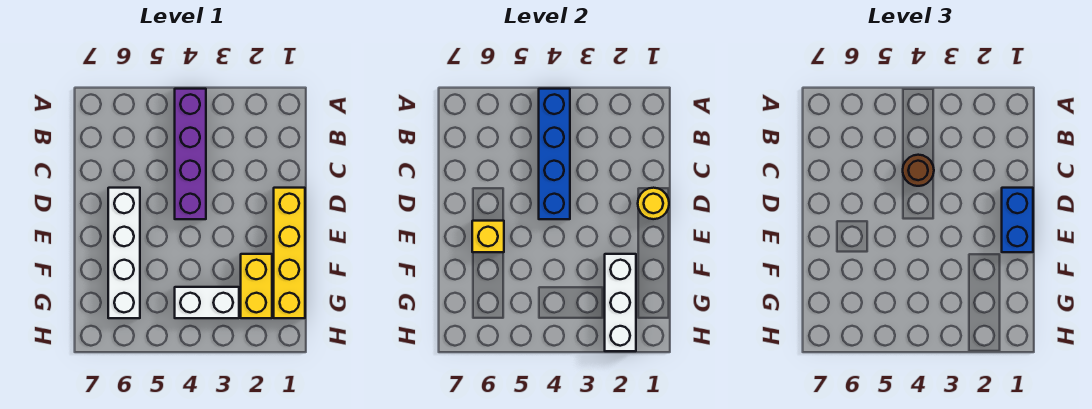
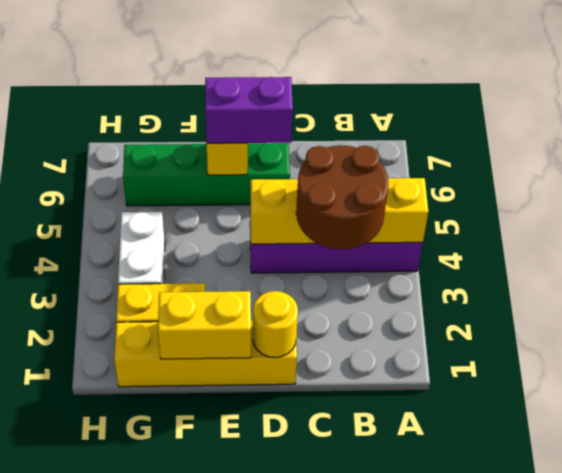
blue 1x4 brick [539,89,570,219] -> yellow 1x4 brick [250,178,428,244]
brown 1x1 round brick [903,155,934,186] -> brown 2x2 round brick [296,146,388,249]
blue 1x2 brick [1002,188,1033,252] -> none
white 1x4 brick [108,188,140,318] -> green 1x4 brick [123,143,290,206]
none -> purple 1x2 brick [205,77,293,143]
none -> yellow 1x2 brick [158,291,251,359]
white 1x3 brick [605,254,636,351] -> none

